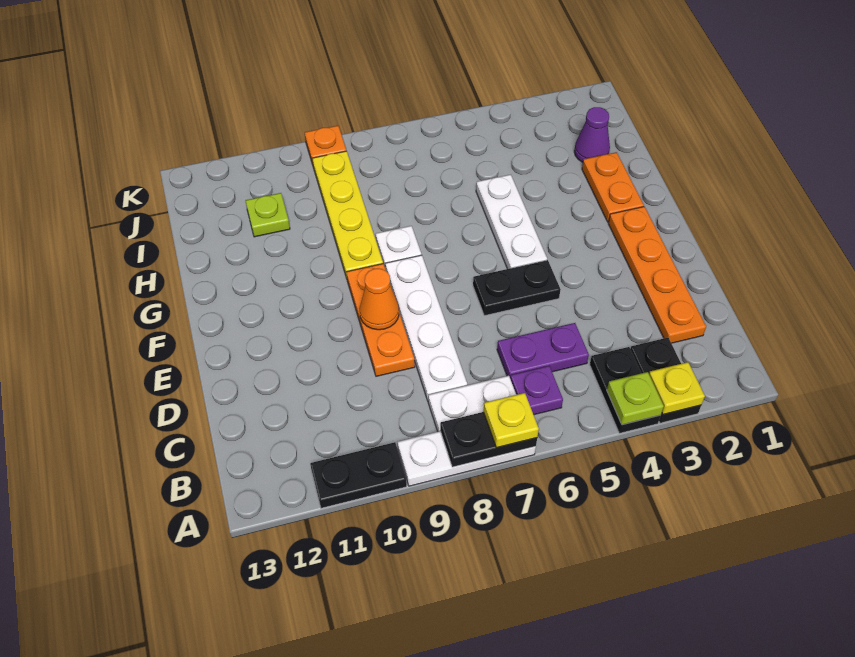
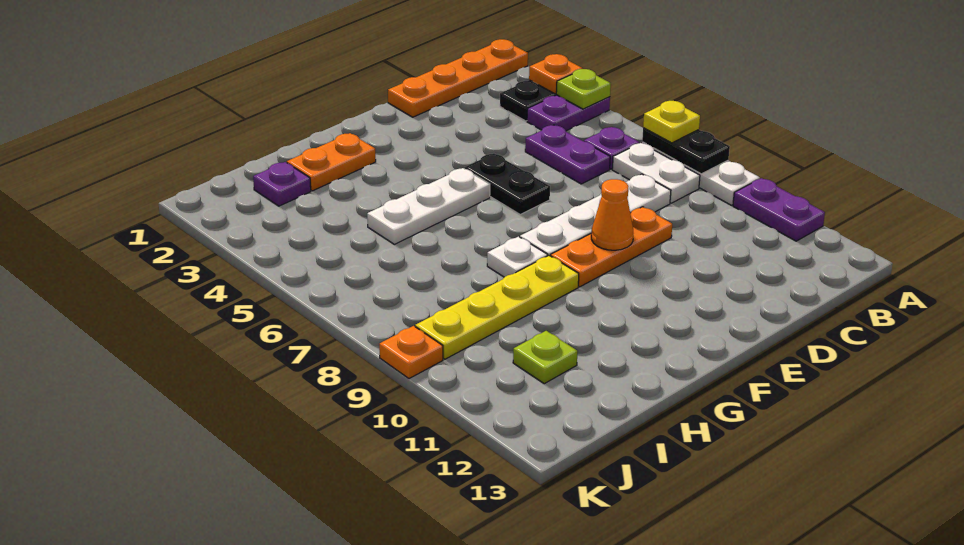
yellow 1x1 plate [649,362,705,414] -> orange 1x1 plate [529,54,583,94]
black 1x2 plate [590,347,661,433] -> purple 1x2 plate [527,95,610,131]
black 1x2 plate [310,442,407,508] -> purple 1x2 plate [733,178,825,241]
orange 1x4 plate [608,207,706,343] -> orange 1x4 plate moved to [388,39,528,117]
purple 1x1 cone [574,107,610,162] -> purple 1x1 plate [253,162,311,206]

